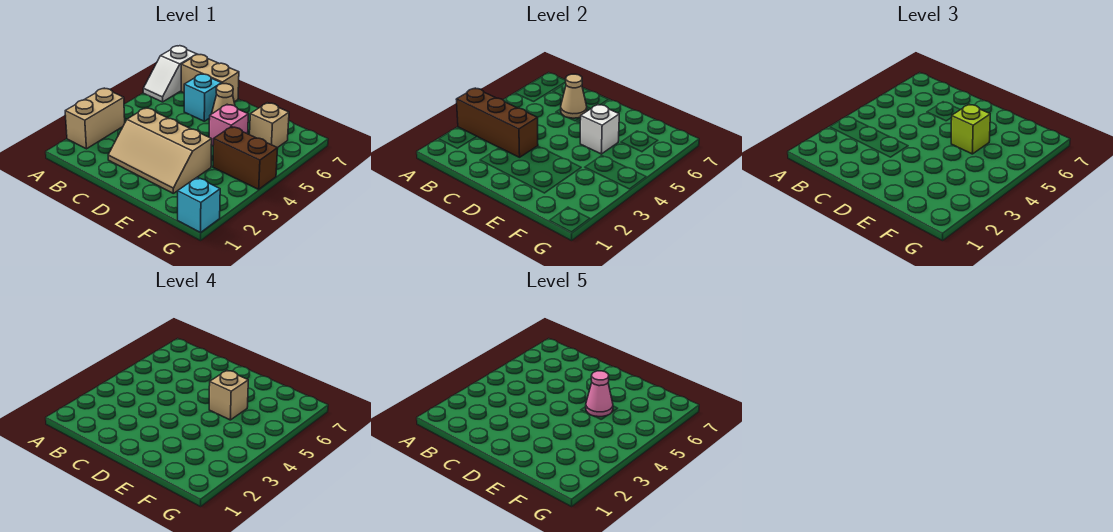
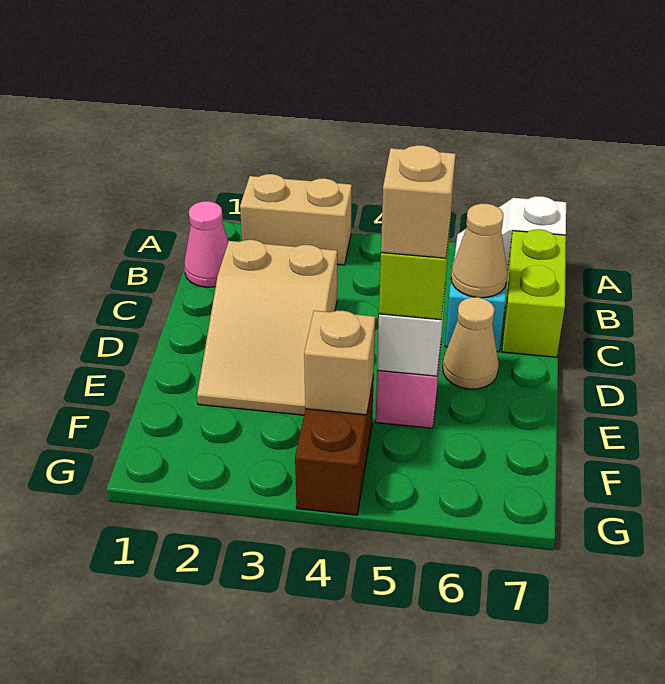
brown 1x3 brick [456,88,538,157] -> none
tan 1x2 brick [181,55,239,102] -> lime 1x2 brick [502,229,566,357]
tan 2x3 slope [108,108,212,193] -> tan 2x3 slope turned to [197,240,337,415]
pink 1x1 cone [586,371,613,417] -> pink 1x1 cone moved to [184,201,229,287]
tan 1x1 brick [250,103,289,148] -> tan 1x1 brick moved to [304,311,375,415]
cyan 1x1 brick [178,177,220,232] -> none

